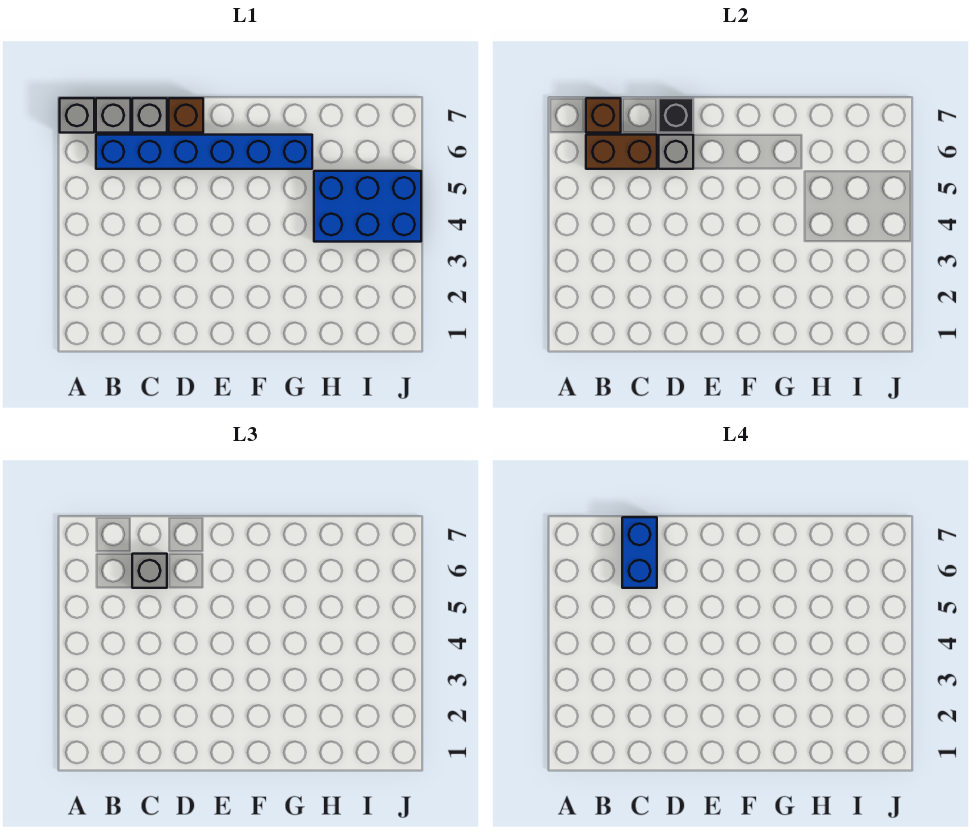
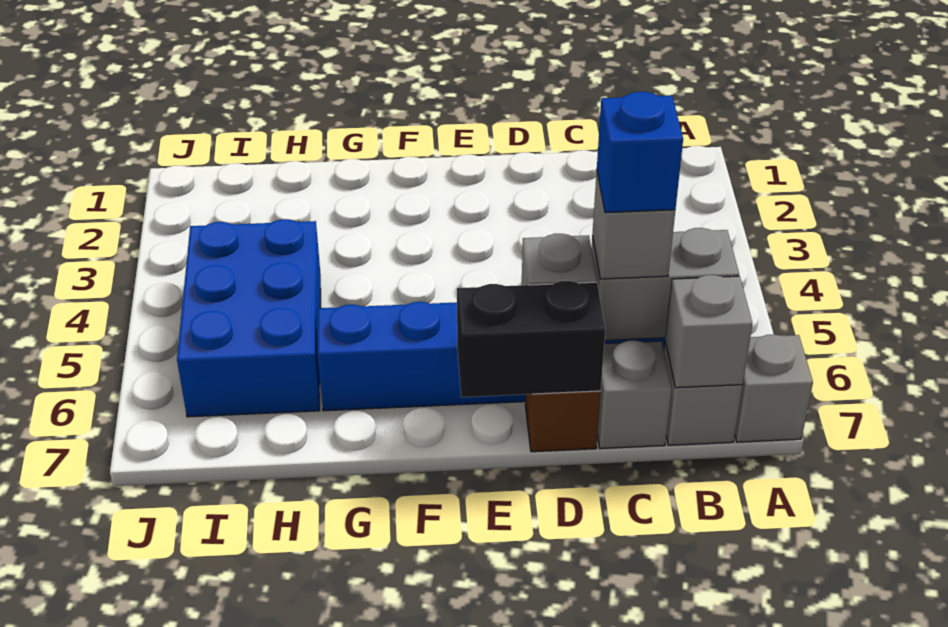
brown 1x2 brick [586,135,657,169] -> grey 1x2 brick [592,228,739,341]
brown 1x1 brick [586,98,621,133] -> grey 1x1 brick [665,275,752,388]
blue 1x2 brick [622,517,657,588] -> blue 1x1 brick [597,92,683,213]
black 1x1 brick [659,98,693,133] -> black 1x2 brick [457,281,605,397]
blue 2x3 brick [314,171,421,242] -> blue 2x3 brick turned to [177,219,321,417]

